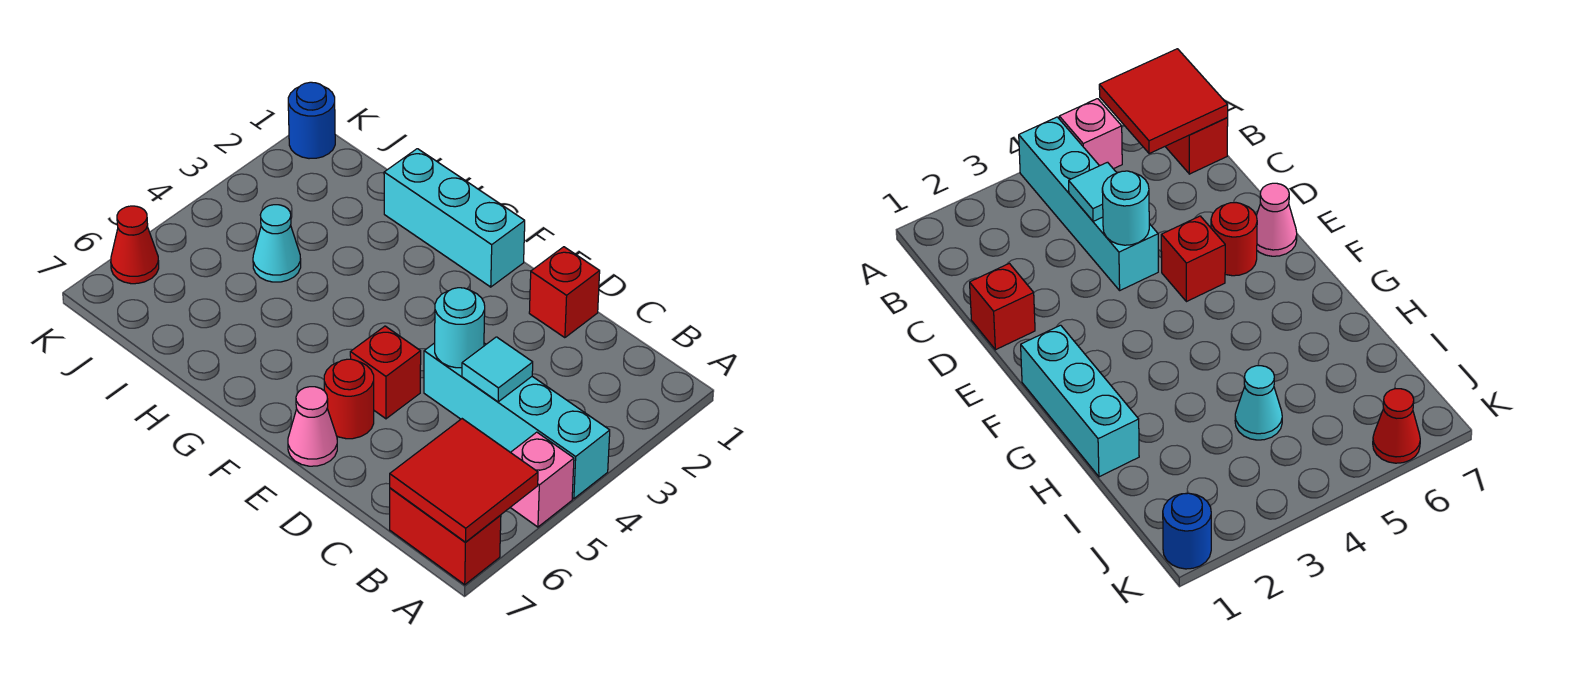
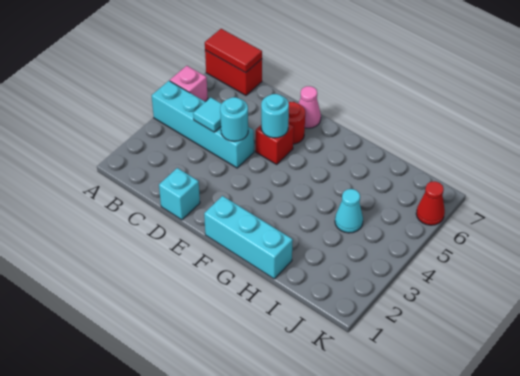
red 2x2 tile [390,419,538,542] -> red 1x2 tile [205,29,262,73]
red 1x1 brick [529,247,600,338] -> cyan 1x1 brick [159,168,200,220]
none -> cyan 1x1 round brick [261,94,289,138]
blue 1x1 round brick [288,82,335,159] -> none

